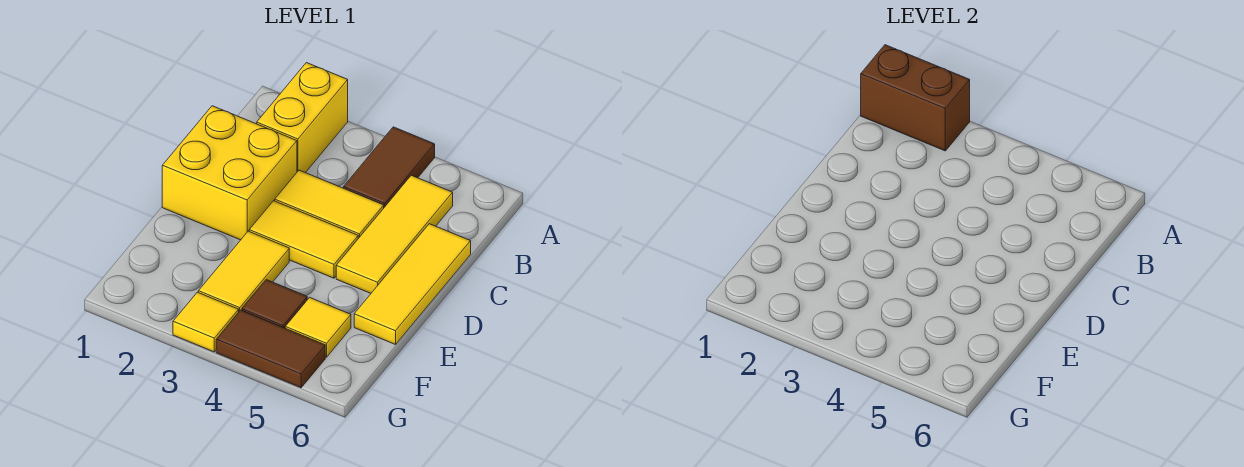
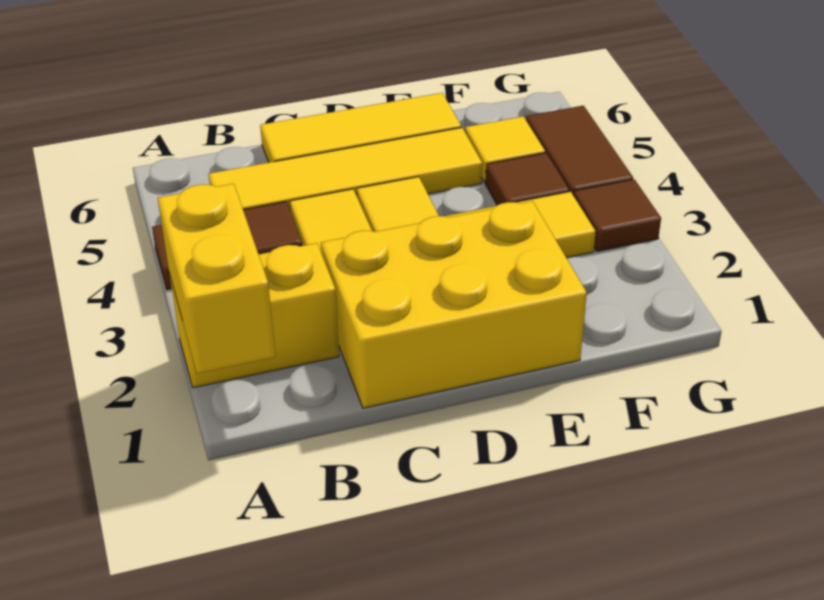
brown 1x2 brick [861,45,970,151] -> yellow 1x2 brick [158,184,275,374]
yellow 1x3 tile [336,175,453,293] -> yellow 1x4 tile [209,128,482,212]
yellow 2x2 brick [162,106,297,240] -> yellow 2x3 brick [321,201,587,408]
yellow 1x1 tile [173,292,239,352] -> brown 1x1 tile [573,179,661,251]

